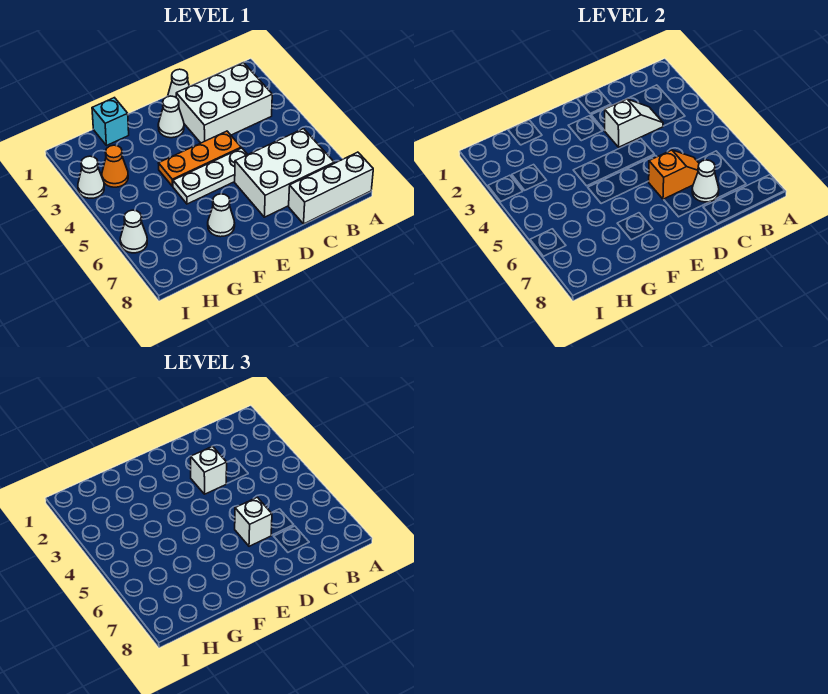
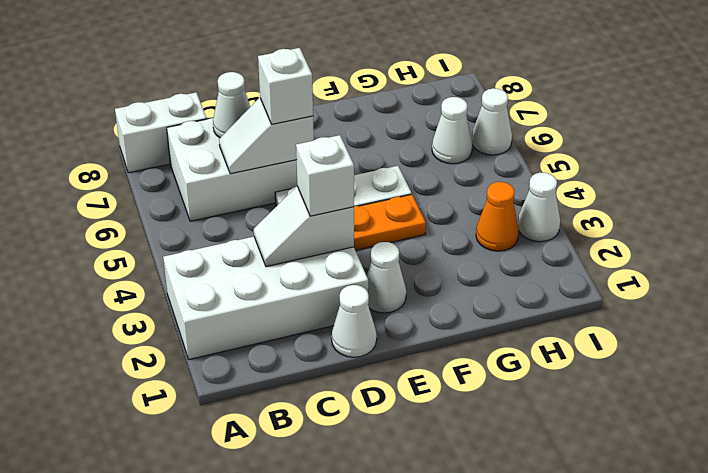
white 1x3 brick [289,152,373,224] -> white 1x2 brick [115,93,206,173]
white 2x3 brick [176,62,272,143] -> white 2x4 brick [163,237,368,360]
orange 1x2 slope [649,150,699,199] -> white 1x2 slope [219,98,314,174]
white 1x1 cone [208,194,235,237] -> white 1x1 cone moved to [432,97,473,164]
cyan 1x1 brick [92,98,129,146] -> none

